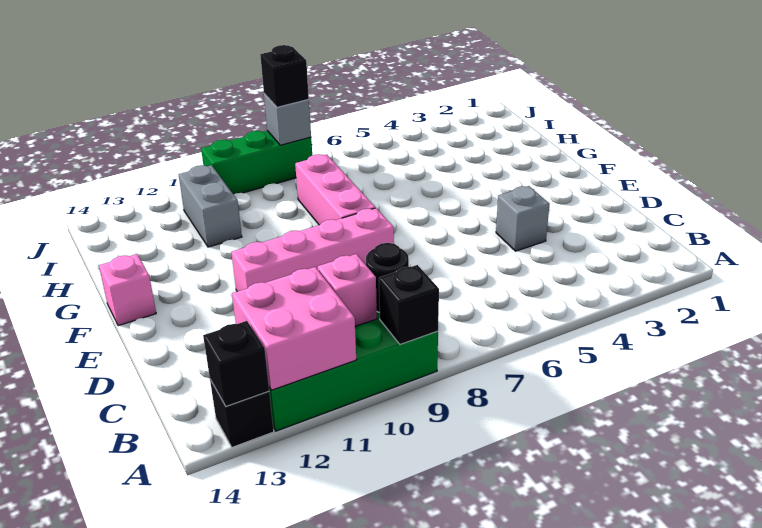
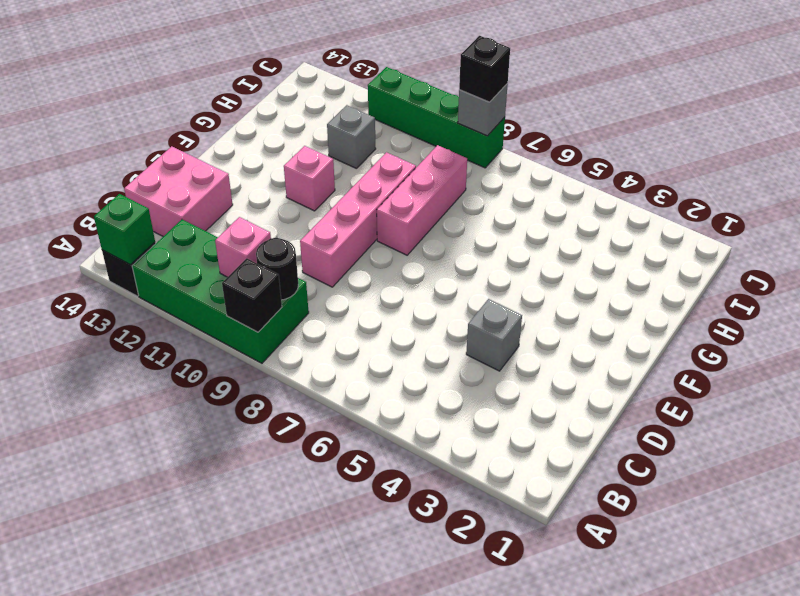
pink 2x2 brick [232,267,356,390] -> pink 2x2 brick moved to [124,146,233,236]
black 1x1 brick [203,321,269,406] -> green 1x1 brick [94,194,155,264]
pink 1x4 brick [231,208,394,291] -> pink 1x4 brick turned to [300,152,416,287]
pink 1x1 brick [99,254,156,326] -> pink 1x1 brick moved to [284,146,335,211]
grey 1x2 brick [178,165,242,247] -> grey 1x1 brick [327,105,376,168]
green 1x3 brick [201,131,312,194] -> green 1x4 brick [368,67,505,168]

